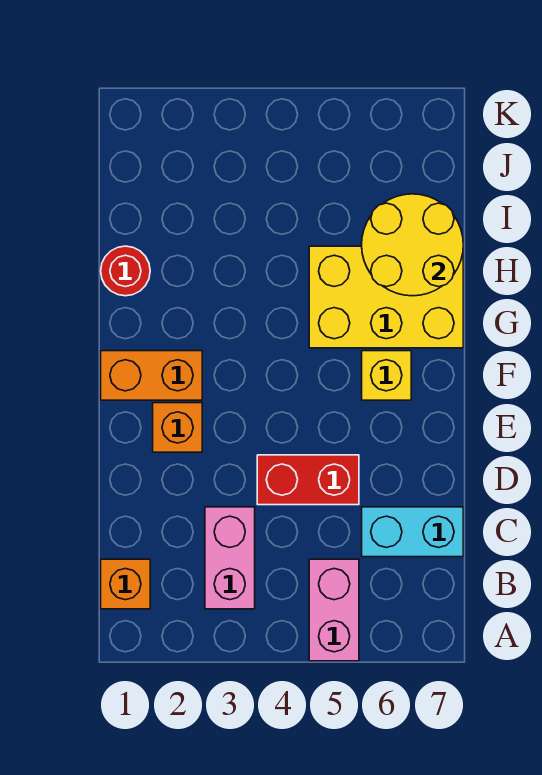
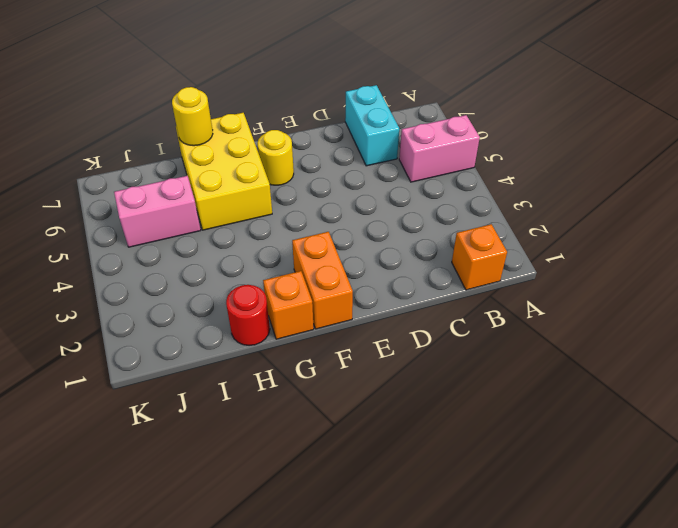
pink 1x2 brick [205,507,255,609] -> pink 1x2 brick moved to [114,176,201,247]
red 1x2 brick [257,455,359,505] -> none
orange 1x1 brick [153,403,202,452] -> orange 1x1 brick moved to [263,271,314,339]
yellow 1x1 brick [362,351,411,400] -> yellow 1x1 round brick [257,130,294,185]
yellow 2x2 round brick [362,194,463,296] -> yellow 1x1 round brick [172,87,213,146]

